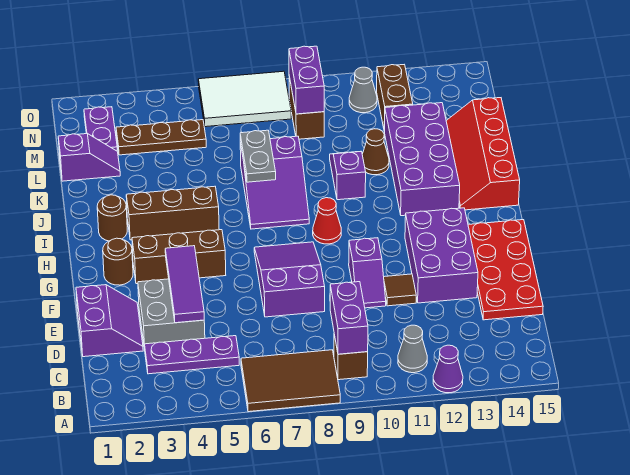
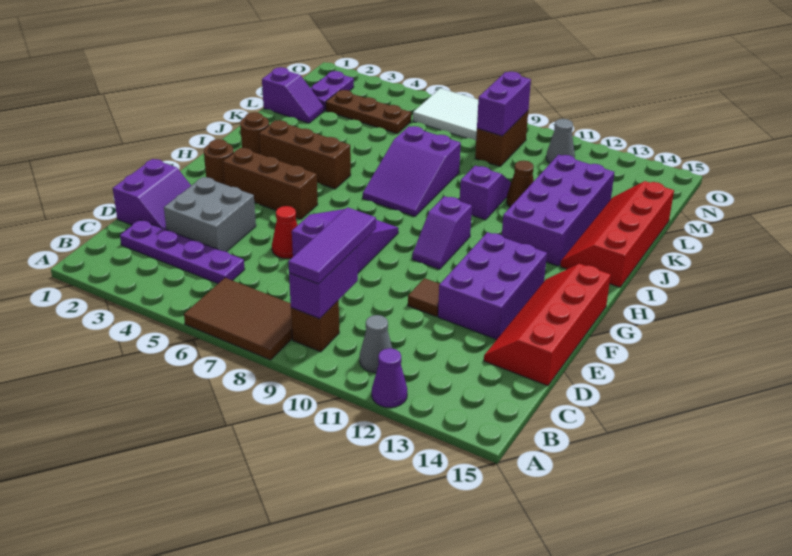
purple 1x3 plate [145,336,239,374] -> purple 1x4 plate [120,220,245,283]
purple 1x3 tile [165,246,204,323] -> purple 1x3 tile moved to [288,207,376,284]
red 2x4 plate [468,220,543,320] -> red 2x4 slope [484,264,611,386]
purple 1x2 slope [349,238,386,308] -> purple 1x2 slope moved to [412,196,472,269]
red 1x1 cone [313,198,341,244] -> red 1x1 cone moved to [272,206,298,259]
grey 1x2 plate [240,130,276,182] -> none
brown 1x2 brick [377,65,413,131] -> none

